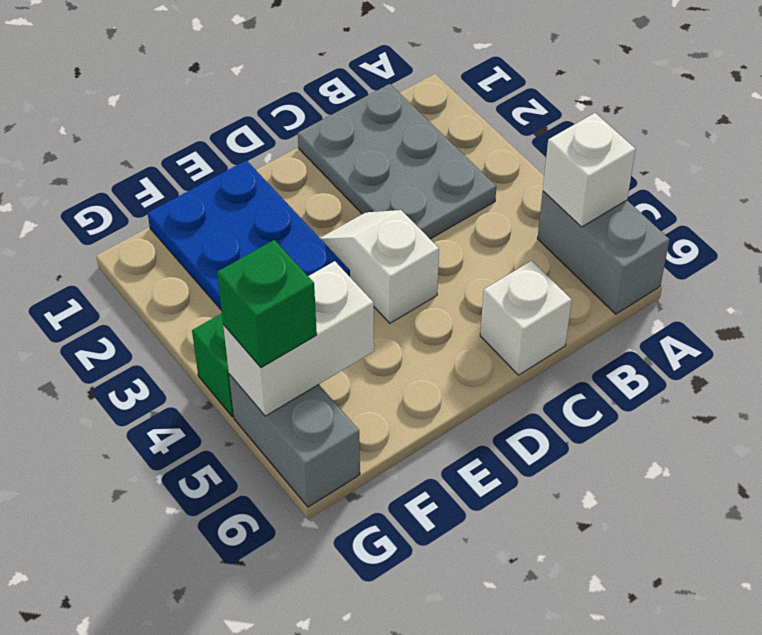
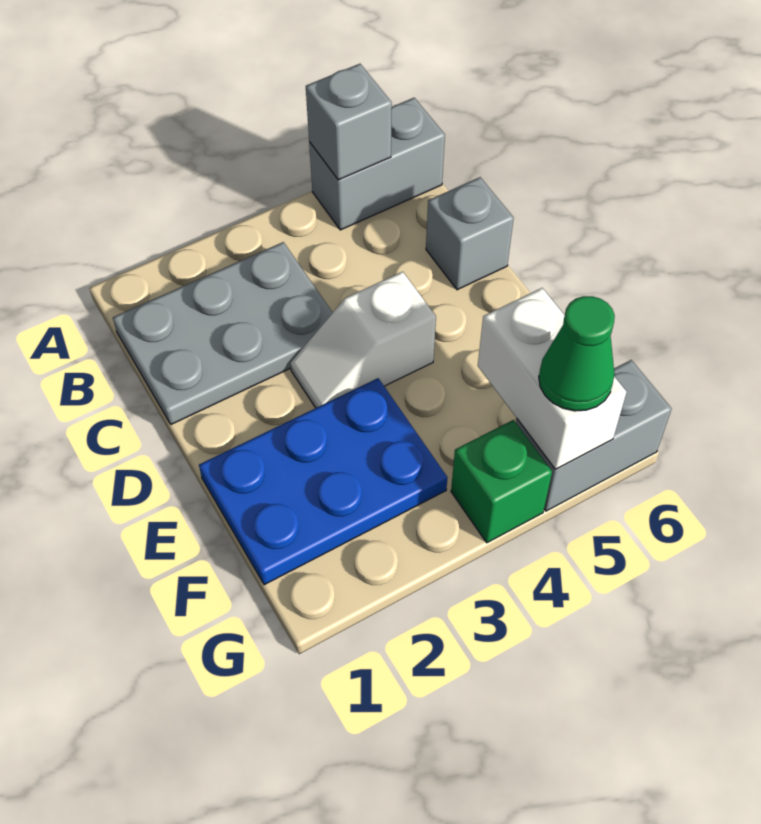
white 1x1 brick [543,113,636,227] -> grey 1x1 brick [306,64,392,180]
white 1x1 brick [480,261,572,375] -> grey 1x1 brick [426,177,514,290]
green 1x1 brick [217,240,317,368] -> green 1x1 cone [539,296,615,411]

